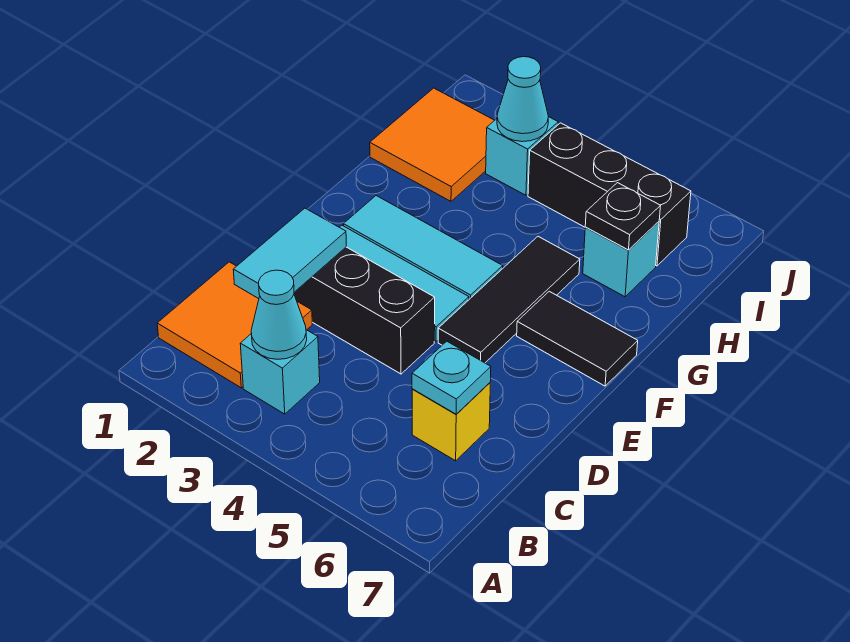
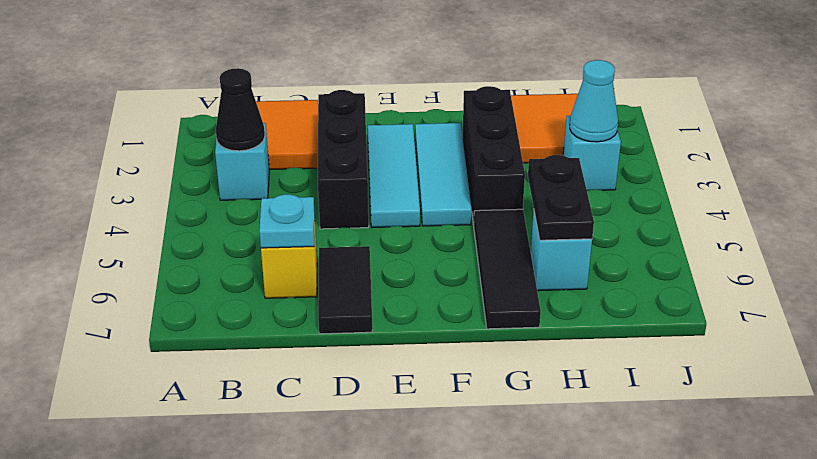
cyan 1x1 cone [251,270,307,359] -> black 1x1 cone [216,68,265,151]
cyan 1x2 tile [233,208,346,299] -> none
black 1x3 tile [438,237,580,363] -> black 1x3 tile turned to [474,209,541,329]
black 1x2 tile [517,291,638,386] -> black 1x2 tile moved to [318,246,372,334]
black 1x1 plate [585,183,660,250] -> black 1x2 plate [528,155,594,240]
black 1x3 brick [528,123,691,266] -> black 1x3 brick moved to [463,86,525,224]

